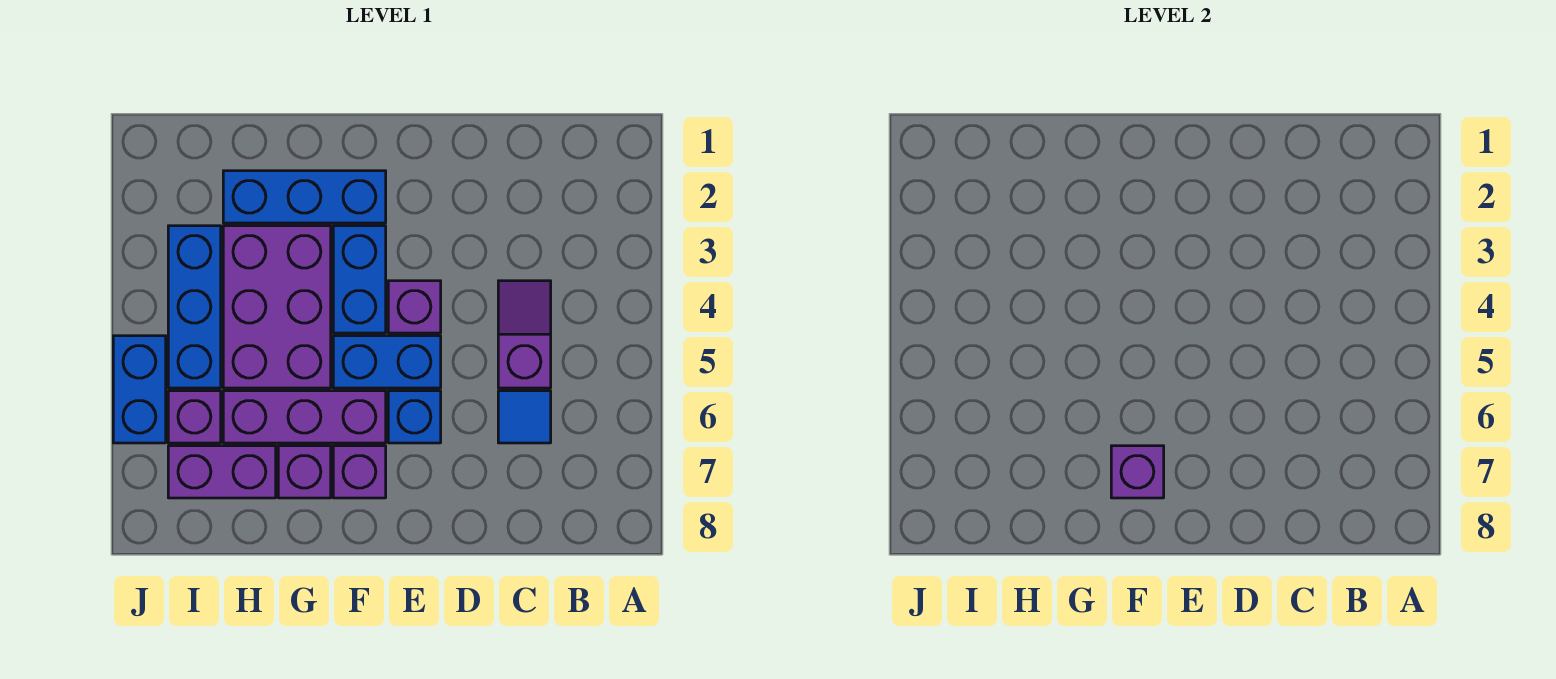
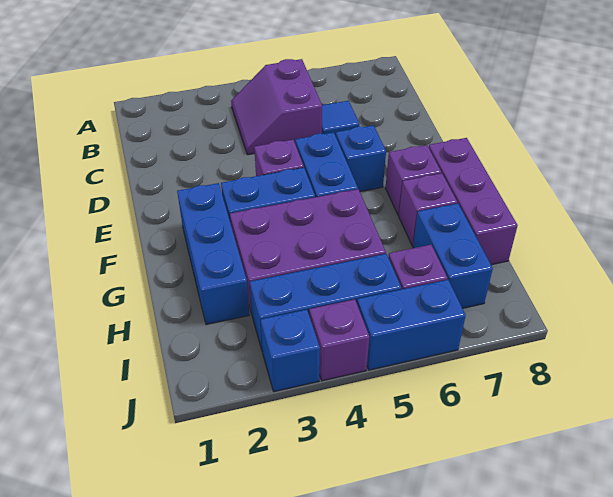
purple 1x2 slope [498,281,551,388] -> purple 2x2 slope [231,59,322,155]
purple 1x3 brick [223,391,386,443] -> purple 1x3 brick moved to [429,138,518,265]
purple 1x1 brick [1111,446,1164,498] -> purple 1x1 brick moved to [309,299,369,381]
purple 1x2 brick [168,446,276,498] -> blue 1x2 brick [413,203,493,308]
none -> blue 1x1 brick [261,310,320,392]

